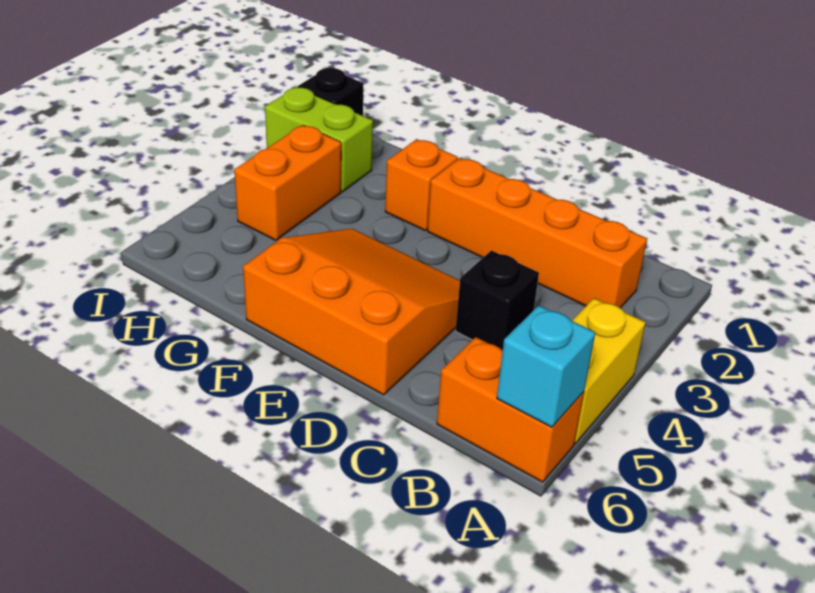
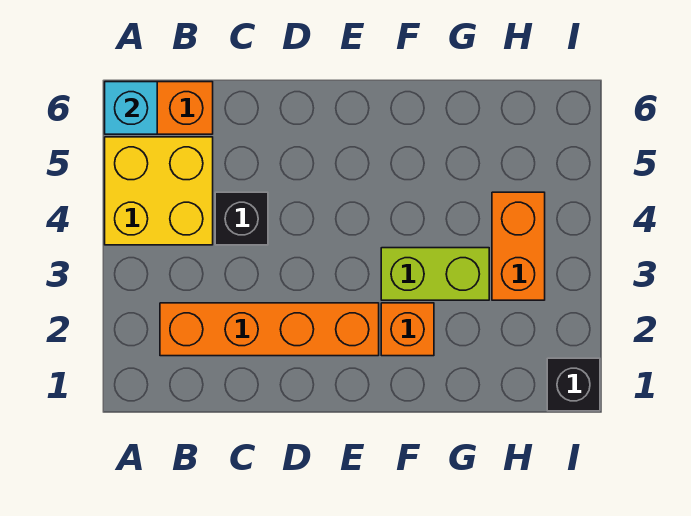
yellow 1x2 brick [572,298,646,443] -> yellow 2x2 brick [105,137,213,245]
orange 3x3 slope [243,229,460,395] -> none
lime 1x2 brick [265,87,373,192] -> lime 1x2 brick moved to [381,248,489,300]

